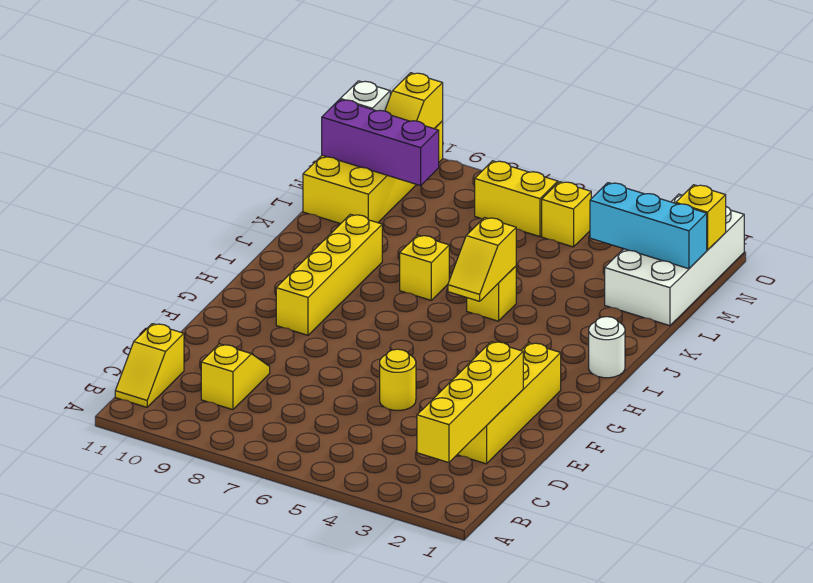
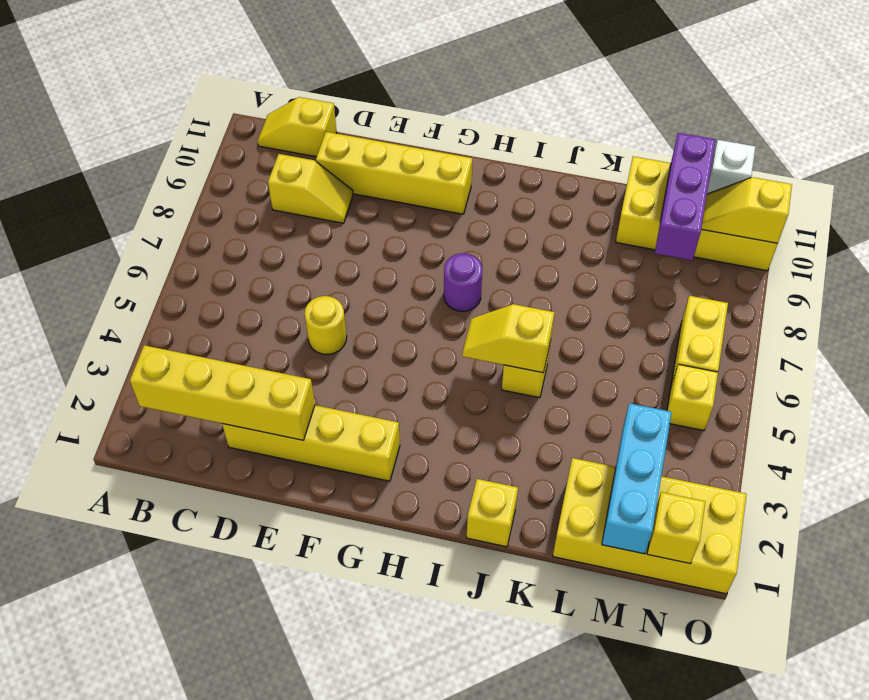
yellow 1x4 brick [276,214,382,335] -> yellow 1x4 brick moved to [316,132,472,214]
none -> purple 1x1 round brick [444,253,482,311]
white 1x1 round brick [589,317,625,378] -> none
yellow 1x1 brick [400,235,449,300] -> yellow 1x1 brick moved to [467,479,518,547]
white 2x4 brick [605,194,744,326] -> yellow 2x4 brick [553,458,747,594]

